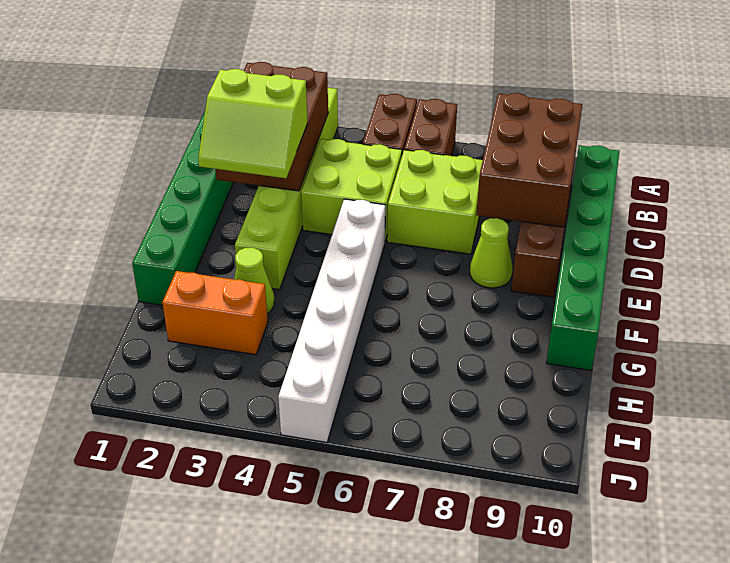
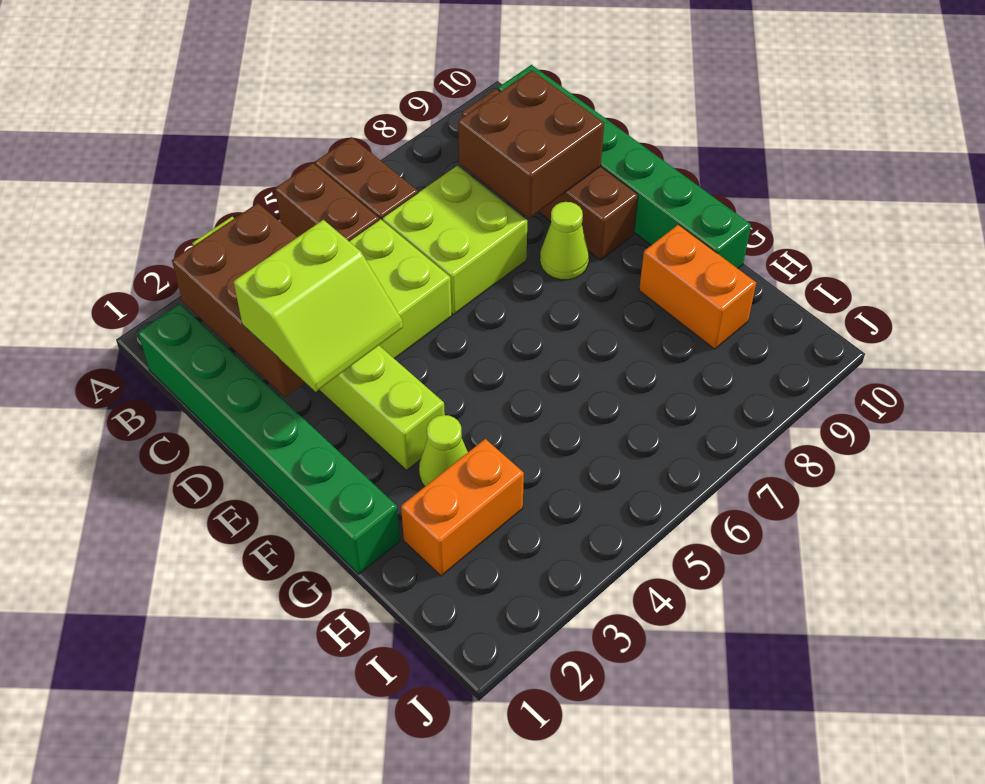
brown 2x3 brick [476,93,583,227] -> brown 2x2 brick [458,71,604,218]
white 1x6 brick [278,199,385,442] -> none
none -> orange 1x2 brick [639,225,756,349]

